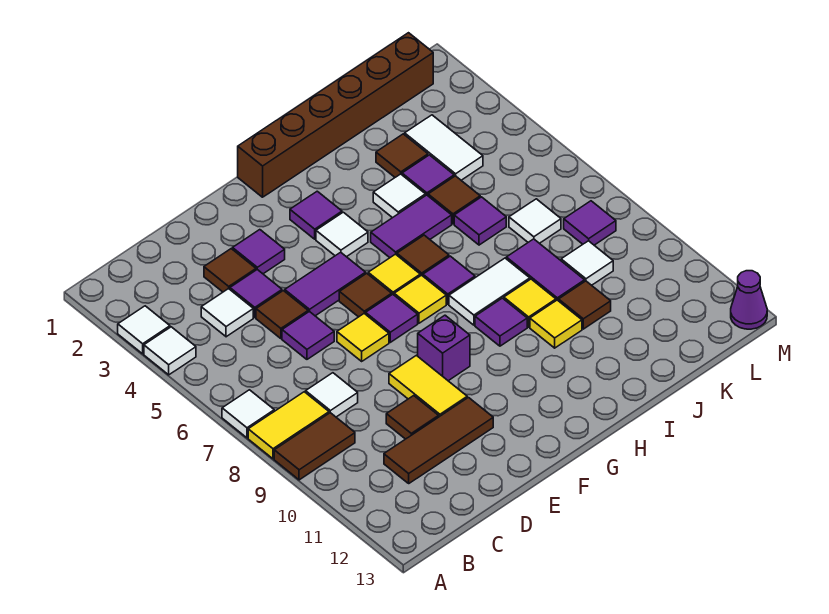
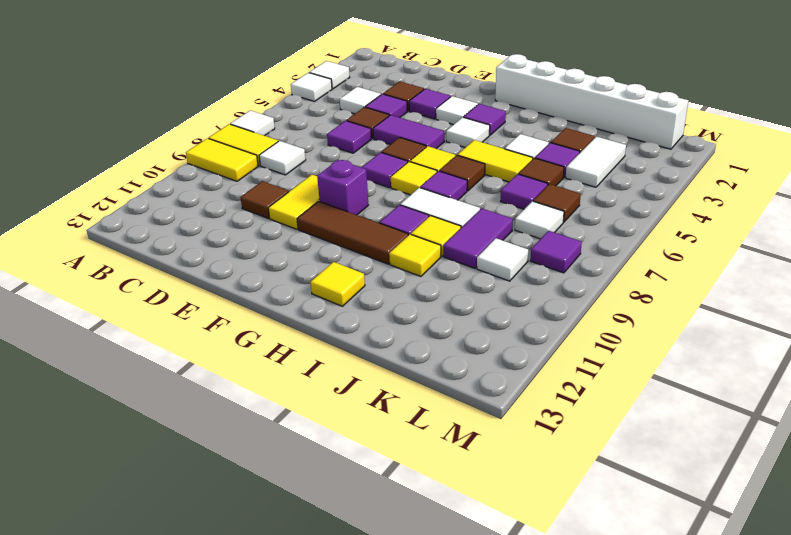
brown 1x2 tile [274,413,355,480] -> yellow 1x2 tile [186,138,258,181]
brown 1x3 tile [384,398,493,483] -> brown 1x3 tile moved to [297,201,408,264]
yellow 1x1 tile [337,314,389,361] -> yellow 1x1 tile moved to [311,262,365,306]
none -> white 1x1 tile [436,96,478,125]
brown 1x6 brick [238,33,433,197] -> white 1x6 brick [495,54,688,149]
purple 1x2 tile [371,195,452,258] -> yellow 1x2 tile [458,140,533,182]
brown 1x1 tile [559,281,611,329] -> brown 1x1 tile moved to [533,184,581,222]
purple 1x1 cone [731,271,767,329] -> none

